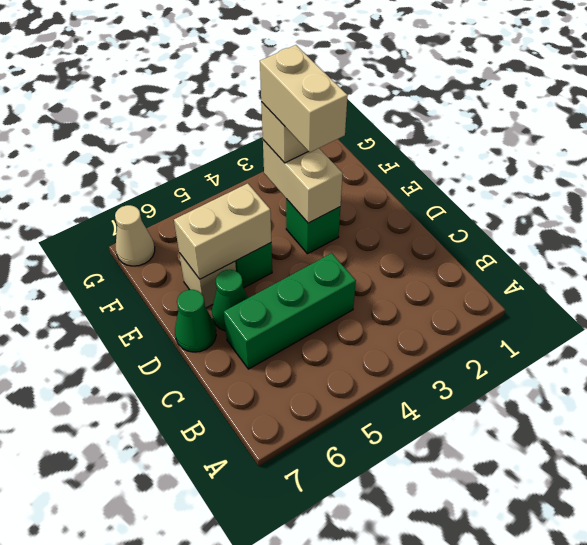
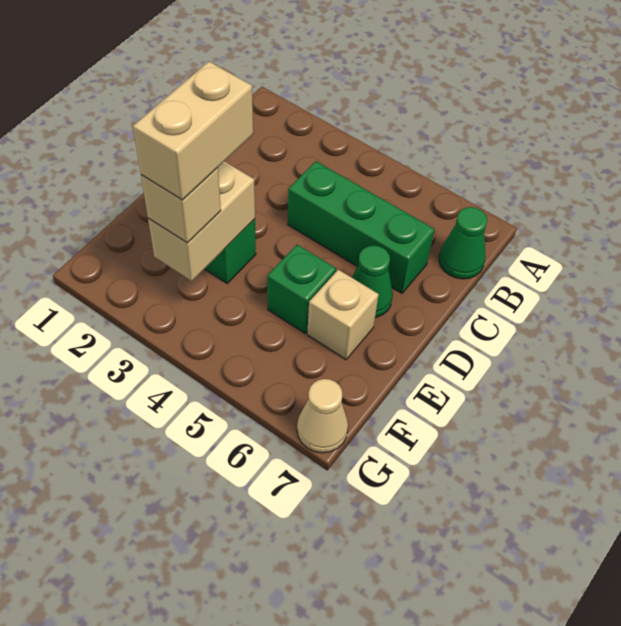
green 1x1 cone [175,290,216,352] -> green 1x1 cone moved to [439,207,487,279]
tan 1x2 brick [174,183,271,279] -> none

